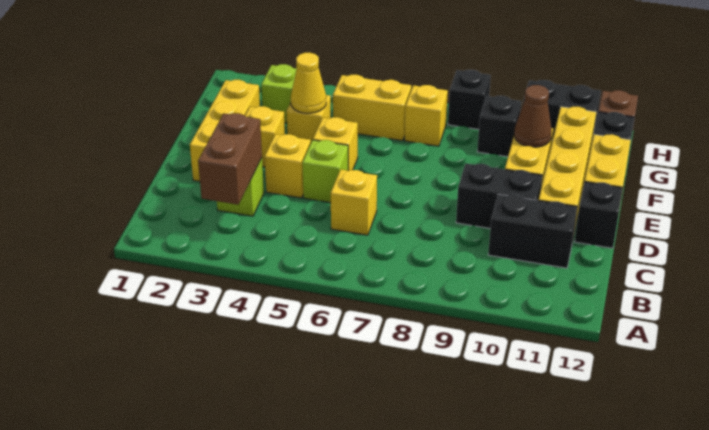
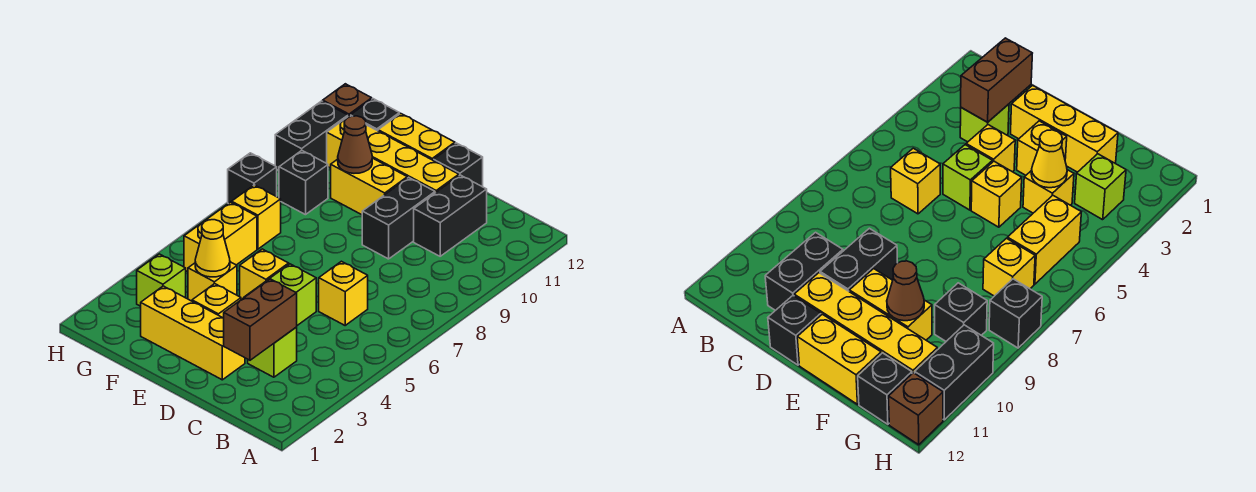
brown 1x2 brick [198,113,262,205] -> brown 1x2 brick turned to [224,279,297,360]

